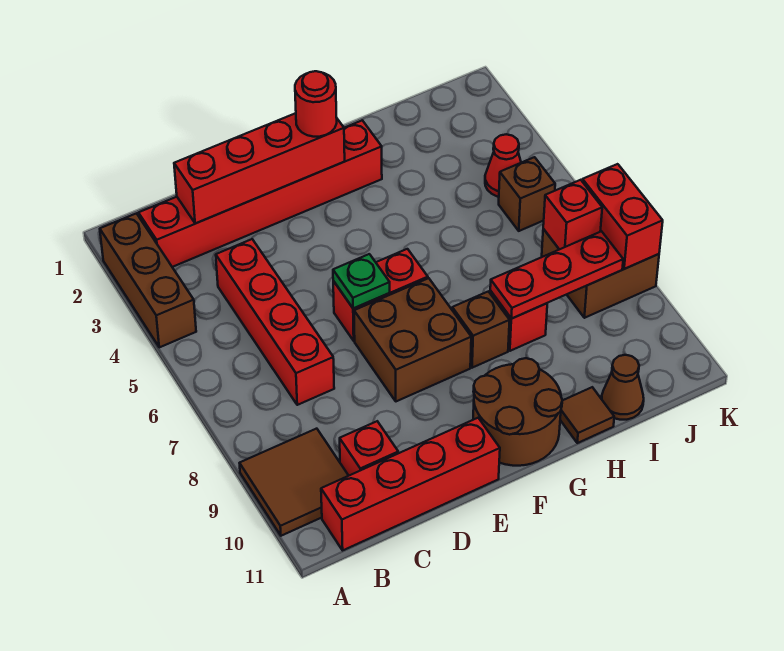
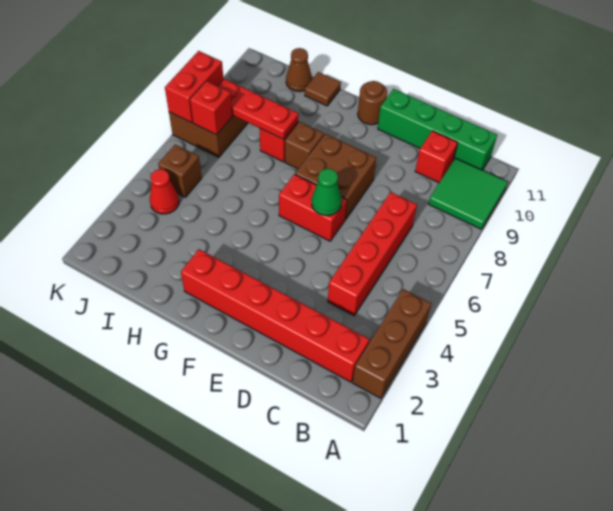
brown 2x2 tile [240,429,349,536] -> green 2x2 tile [428,158,508,229]
red 1x4 brick [321,418,500,550] -> green 1x4 brick [378,89,497,170]
red 1x4 brick [174,113,345,224] -> none
green 1x1 plate [333,254,390,309] -> green 1x1 cone [312,169,342,216]
red 1x1 round brick [295,71,337,137] -> none
brown 2x2 round brick [473,358,562,466] -> brown 1x1 round brick [358,81,387,125]

